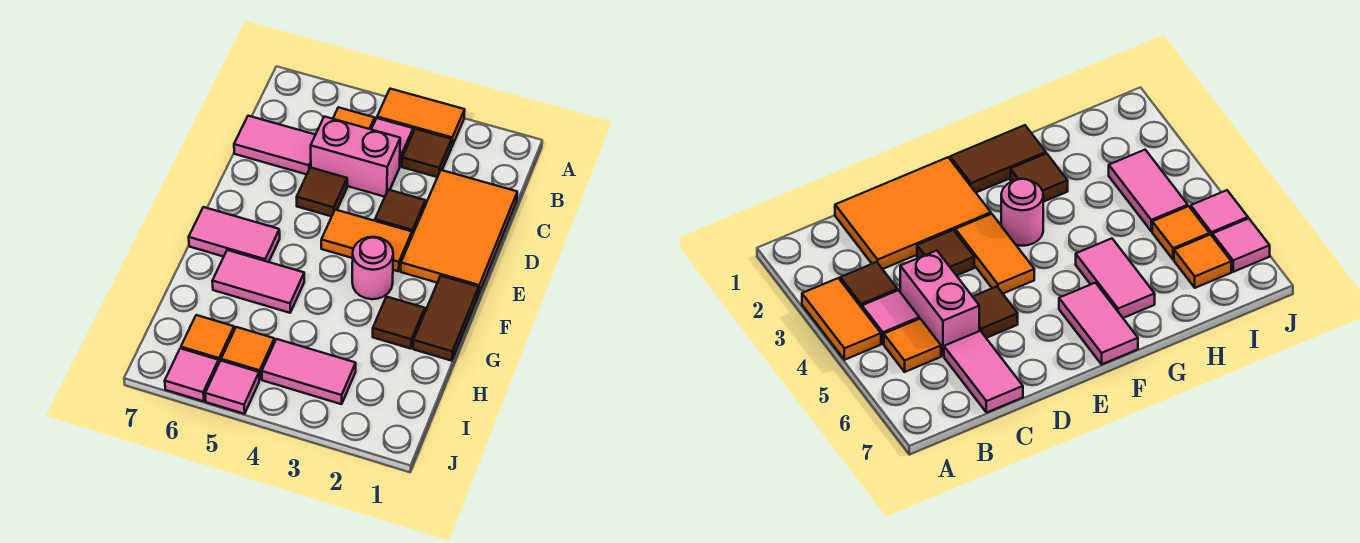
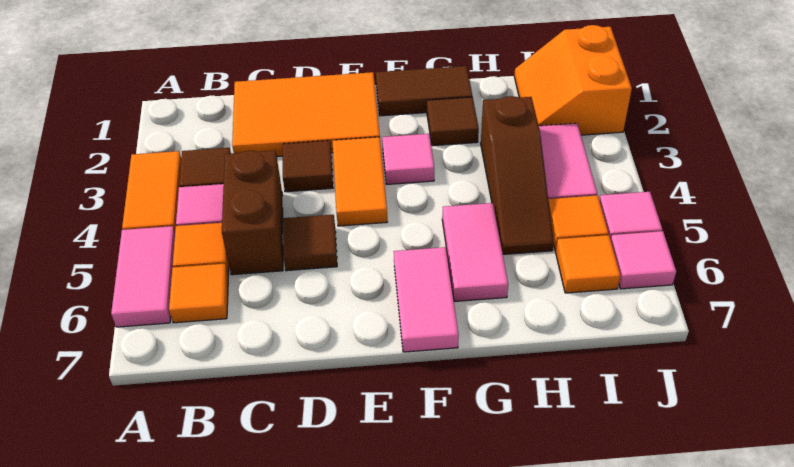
none -> orange 1x1 tile [169,264,228,323]
pink 1x2 brick [311,117,400,197] -> brown 1x2 brick [222,150,283,275]
pink 1x2 tile [234,116,315,174] -> pink 1x2 tile moved to [111,226,175,327]
pink 1x1 round brick [352,237,393,299] -> pink 1x1 tile [382,134,434,184]
none -> brown 1x3 slope [481,96,554,254]
none -> orange 2x2 slope [514,25,632,135]

